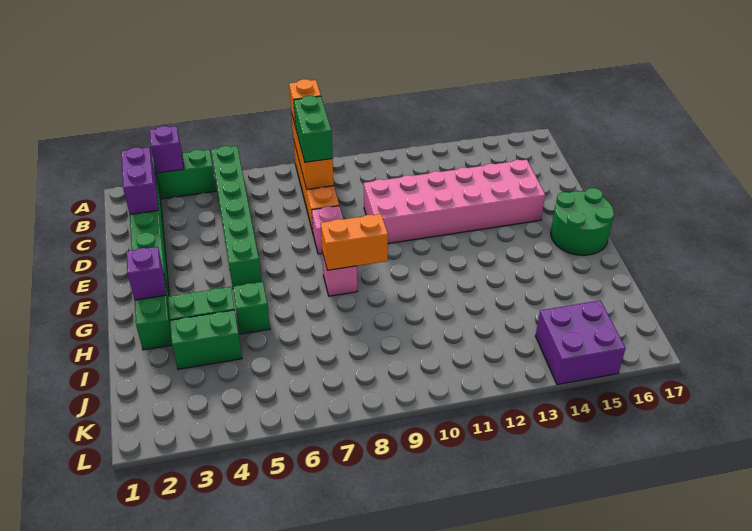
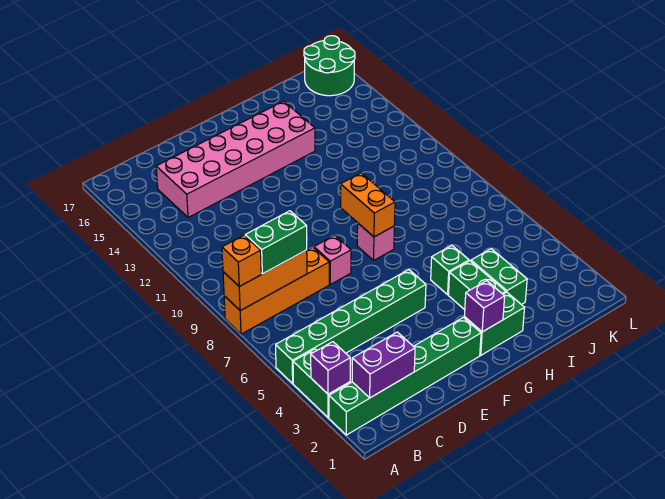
pink 2x6 brick [364,160,545,243] -> pink 2x6 brick turned to [156,101,315,218]
green 2x2 round brick [551,188,614,255] -> green 2x2 round brick moved to [304,36,355,96]
purple 2x2 brick [536,300,625,385] -> none

